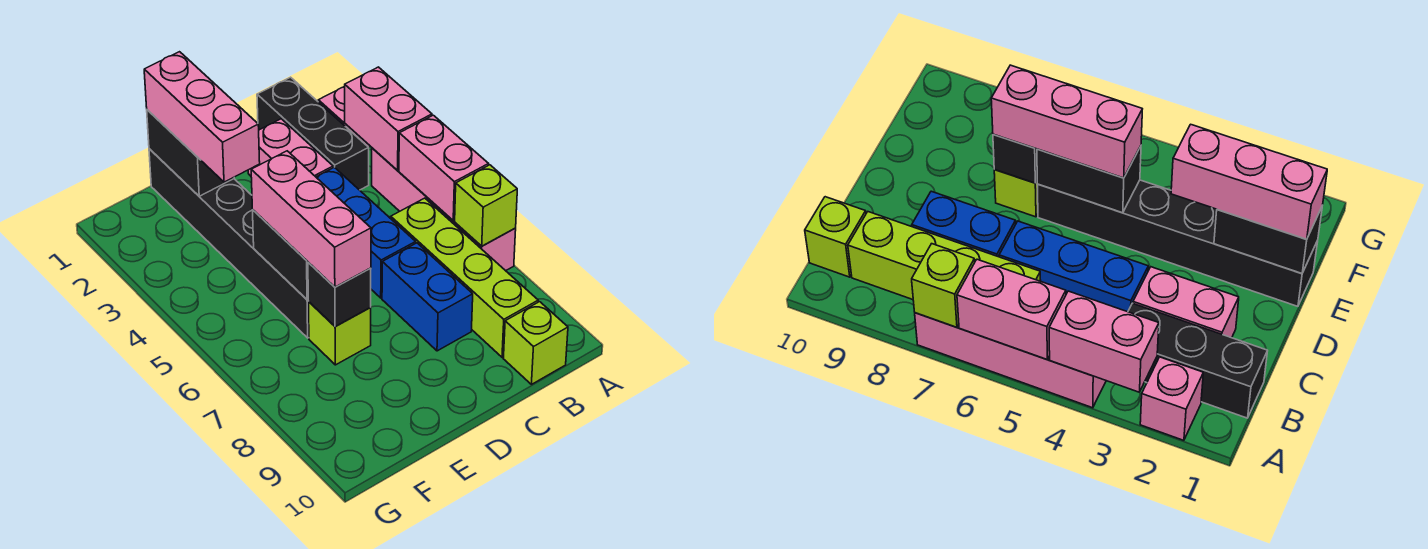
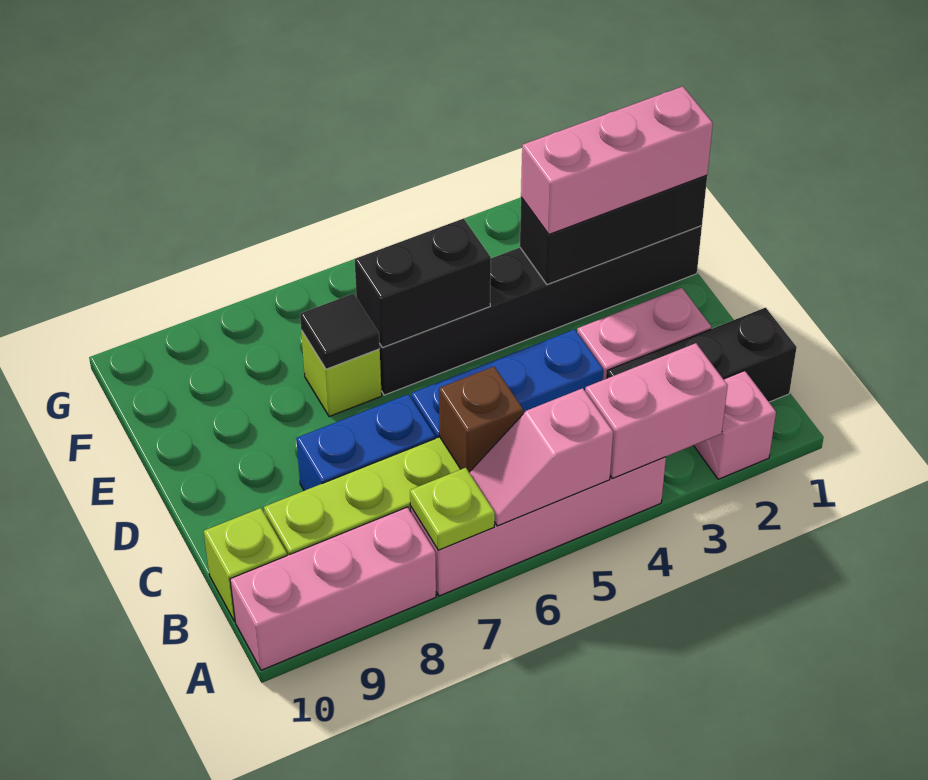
pink 1x2 brick [399,115,489,220] -> pink 1x2 slope [469,388,613,526]
lime 1x1 brick [455,165,517,246] -> lime 1x1 plate [410,468,495,550]
none -> brown 1x1 brick [439,367,523,472]
black 1x2 brick [147,110,234,196] -> black 1x3 brick [520,175,707,285]
pink 1x3 brick [251,151,371,287] -> pink 1x3 brick moved to [230,507,436,670]
black 1x1 brick [308,262,371,326] -> black 1x1 tile [300,294,380,369]

